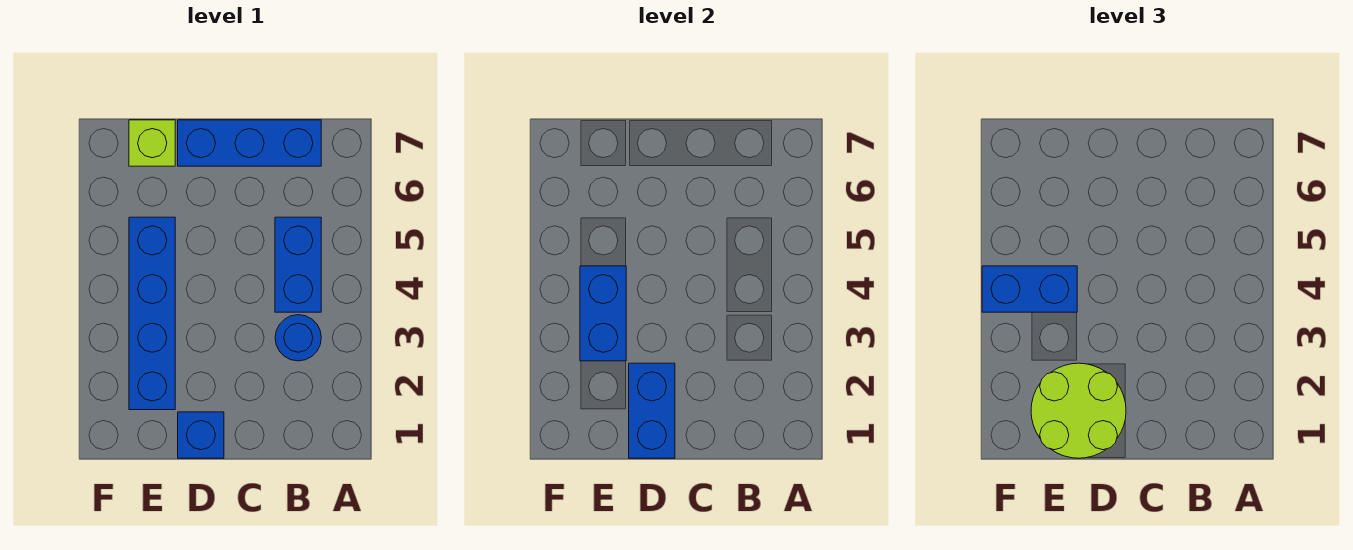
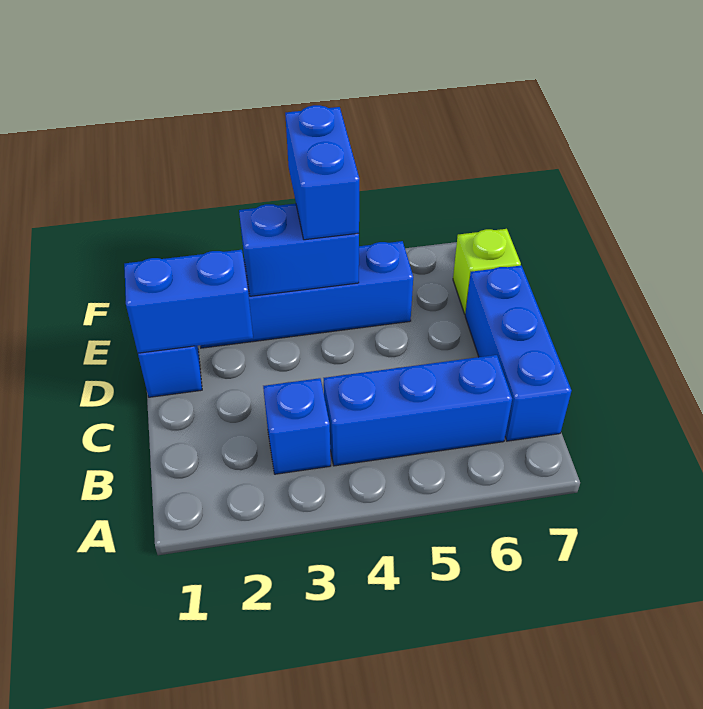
blue 1x1 round brick [275,315,321,361] -> blue 1x1 brick [263,378,331,474]
blue 1x2 brick [275,217,321,312] -> blue 1x3 brick [324,355,512,466]
lime 2x2 round brick [1031,363,1126,458] -> none

